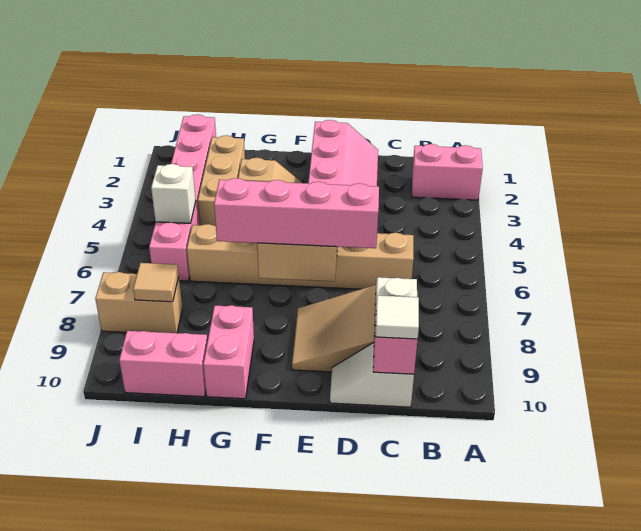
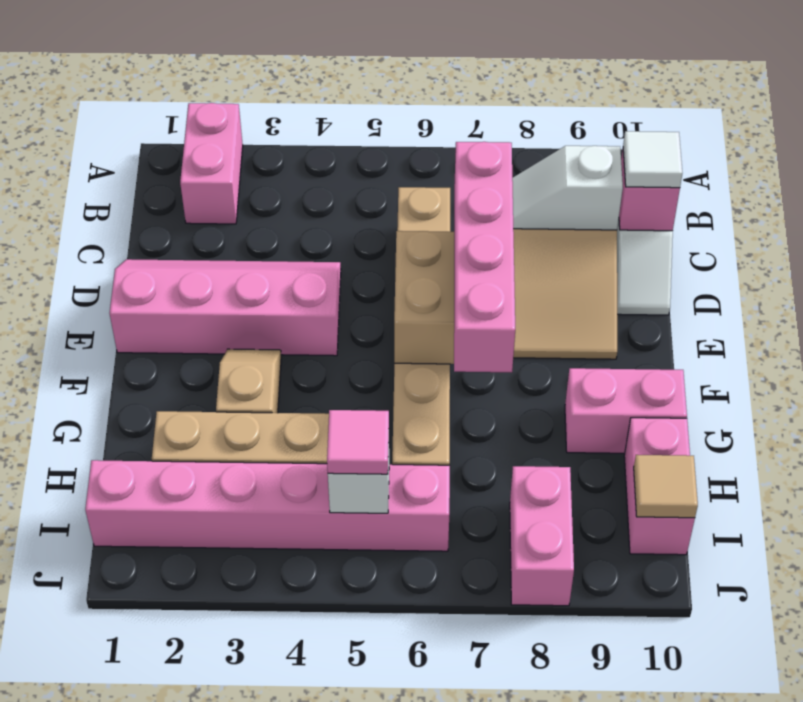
none -> pink 1x1 tile [327,410,389,474]
tan 1x2 brick [95,272,182,333] -> pink 1x2 brick [510,466,574,606]
tan 1x1 tile [133,263,179,302] -> tan 1x1 tile moved to [634,455,698,518]

